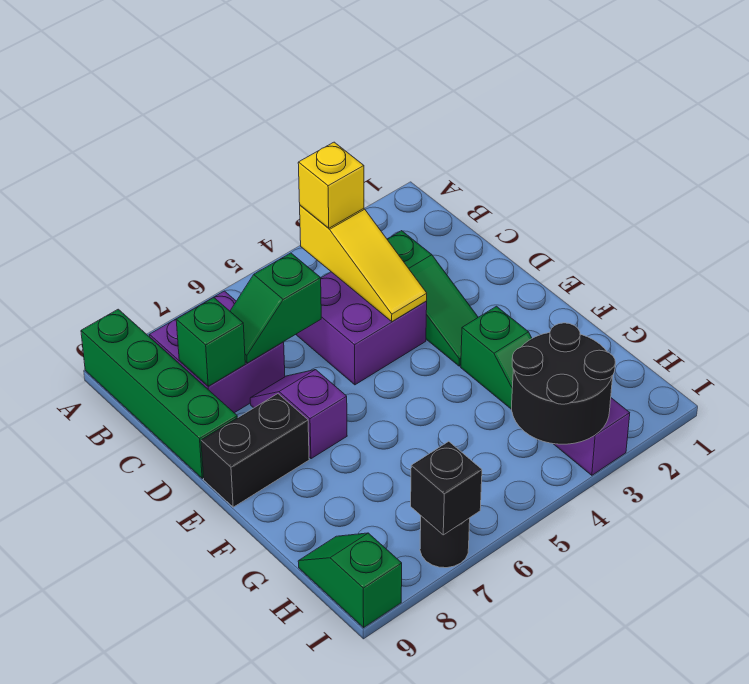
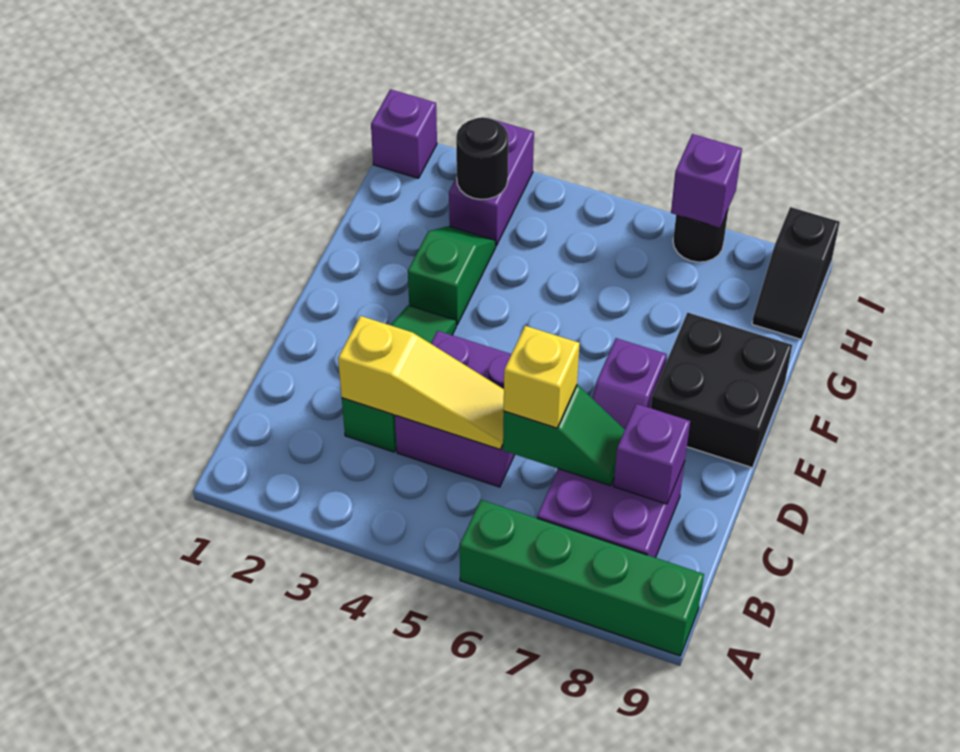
green 1x4 brick [81,309,237,478] -> green 1x4 brick turned to [460,500,704,656]
yellow 1x3 slope [300,205,427,322] -> yellow 1x3 slope turned to [338,316,504,449]
yellow 1x1 brick [298,142,364,228] -> yellow 1x1 brick moved to [504,326,580,428]
green 1x1 brick [176,298,245,386] -> purple 1x1 brick [614,404,690,504]
black 1x2 brick [201,394,309,507] -> black 2x2 brick [651,313,792,468]
black 2x2 round brick [512,323,615,444] -> black 1x1 round brick [456,117,508,199]
green 1x2 slope [298,533,402,628] -> black 1x2 slope [752,207,840,339]
none -> purple 1x1 brick [371,89,437,178]
black 1x1 brick [411,441,482,535] -> purple 1x1 brick [671,134,742,228]

